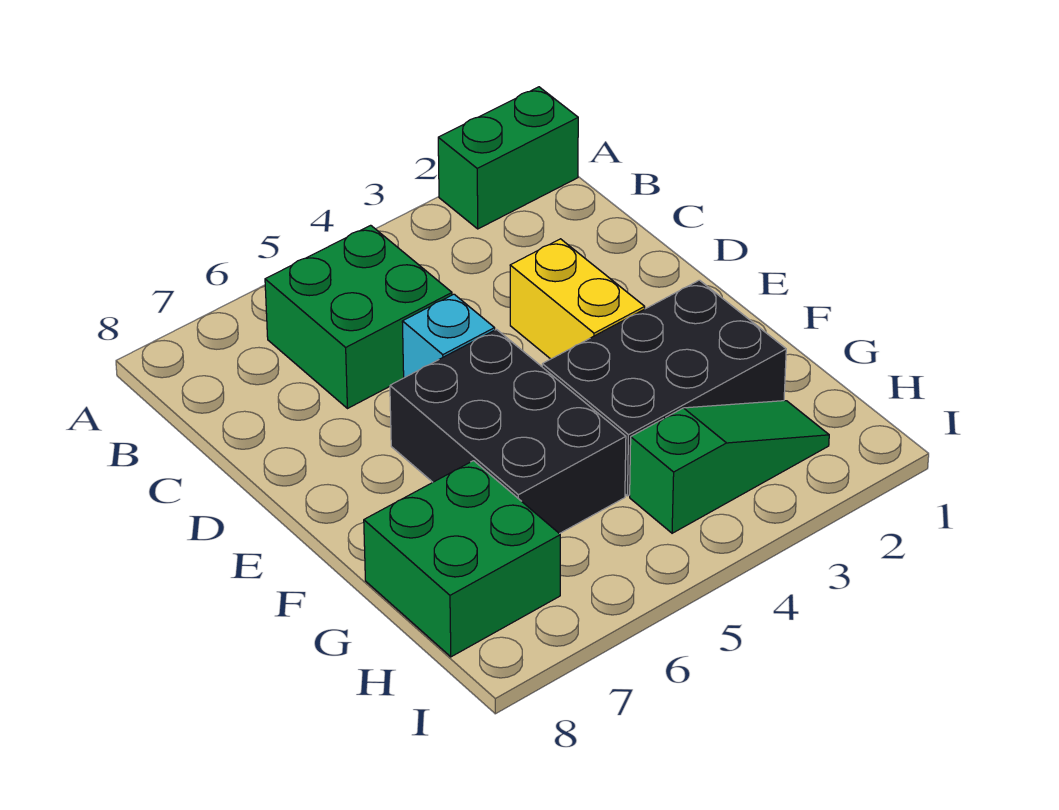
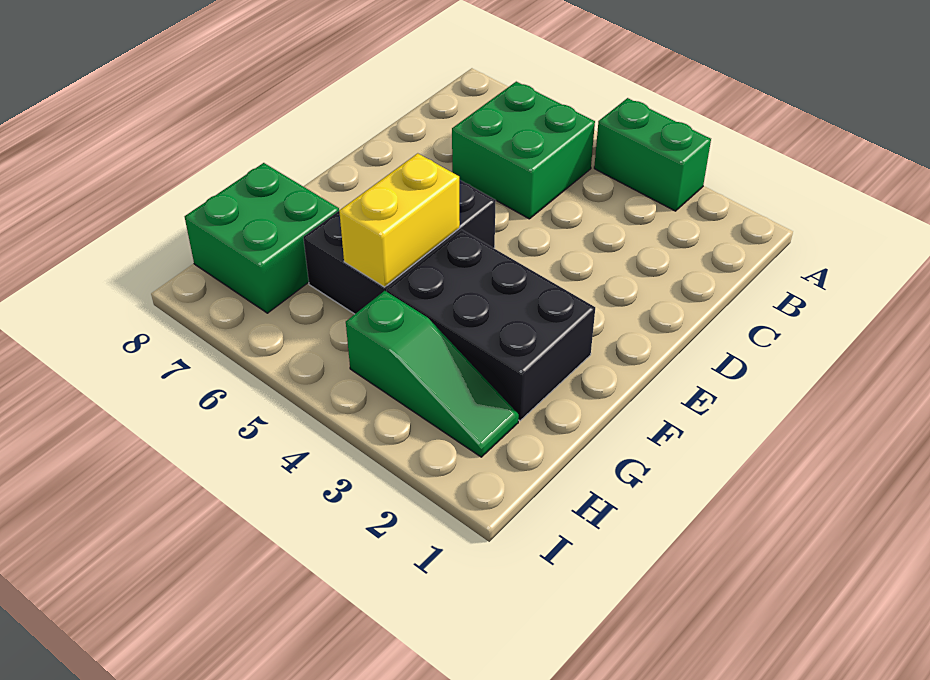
green 1x2 brick [438,87,578,229] -> green 1x2 brick moved to [594,98,711,211]
yellow 1x2 brick [510,239,645,359] -> yellow 1x2 brick moved to [339,153,460,287]
cyan 1x1 brick [402,294,495,378] -> none

